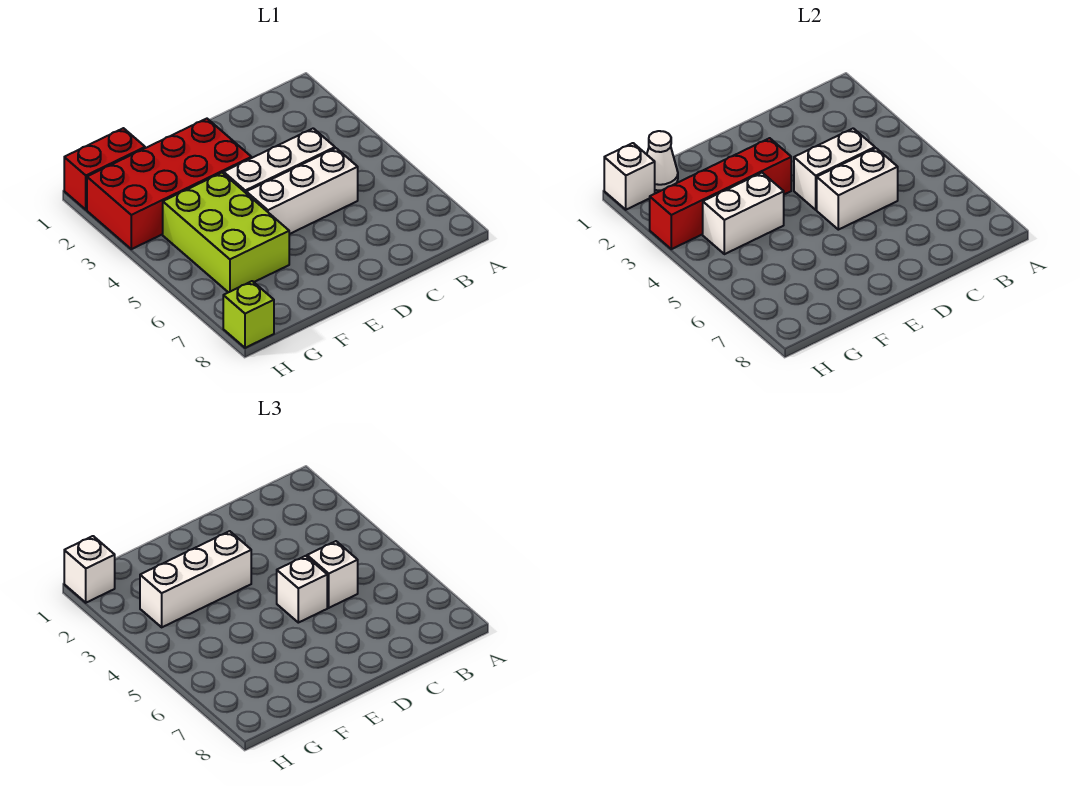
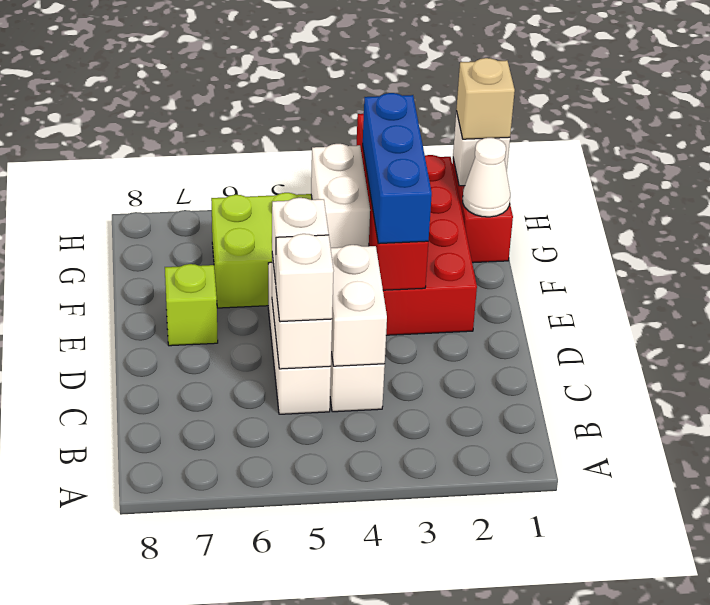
white 1x3 brick [140,531,251,627] -> blue 1x3 brick [363,93,432,244]
white 1x1 brick [64,536,115,603] -> tan 1x1 brick [456,58,515,139]
lime 1x1 brick [223,281,274,348] -> lime 1x1 brick moved to [165,264,218,346]

